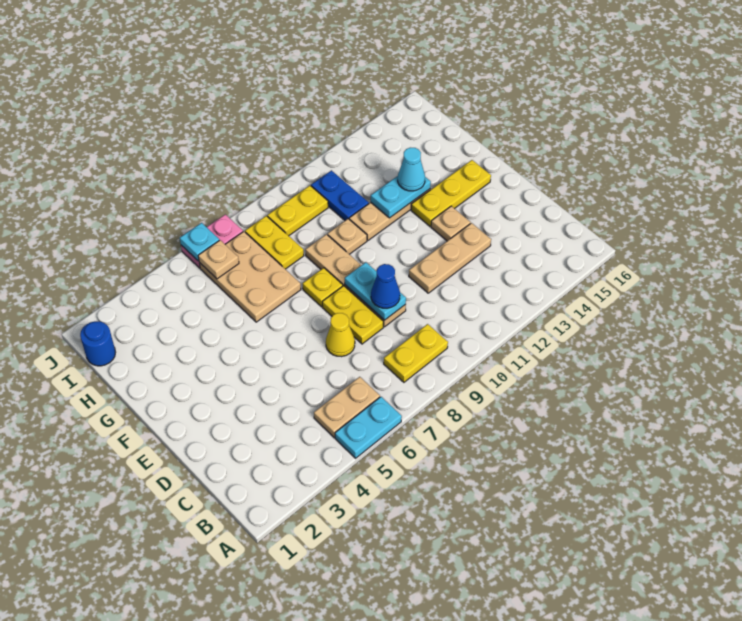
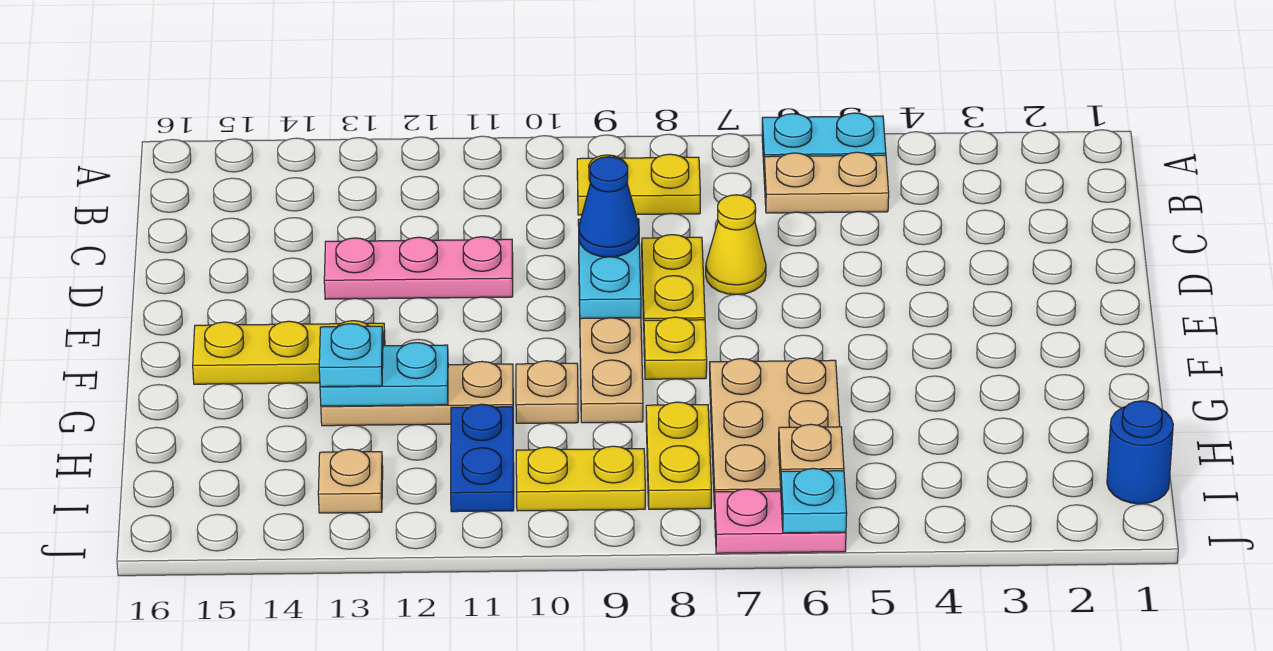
tan 1x3 plate [409,223,491,293] -> pink 1x3 plate [324,237,513,299]
tan 1x1 plate [431,206,471,241] -> tan 1x1 plate moved to [318,449,383,513]
cyan 1x1 cone [398,148,425,191] -> cyan 1x1 plate [319,324,383,387]

